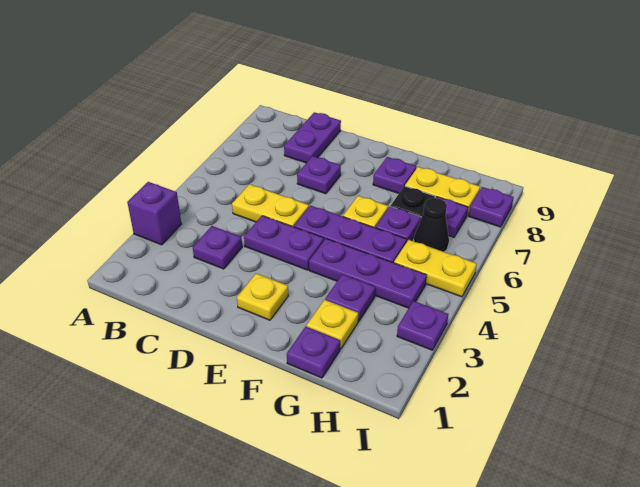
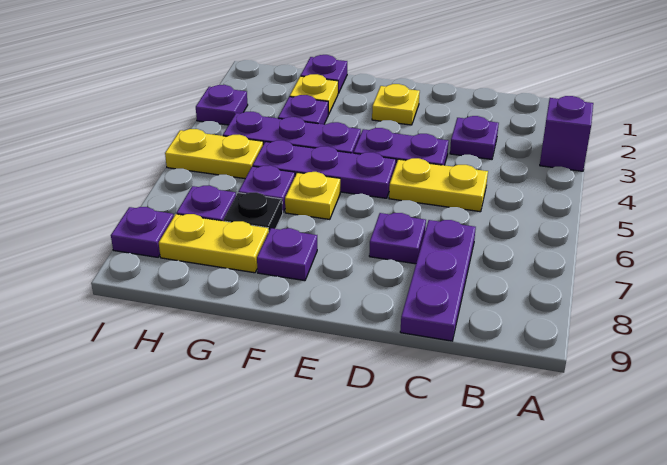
purple 1x2 plate [284,112,341,163] -> purple 1x3 plate [400,220,476,341]
black 1x1 cone [414,198,449,252] -> none

